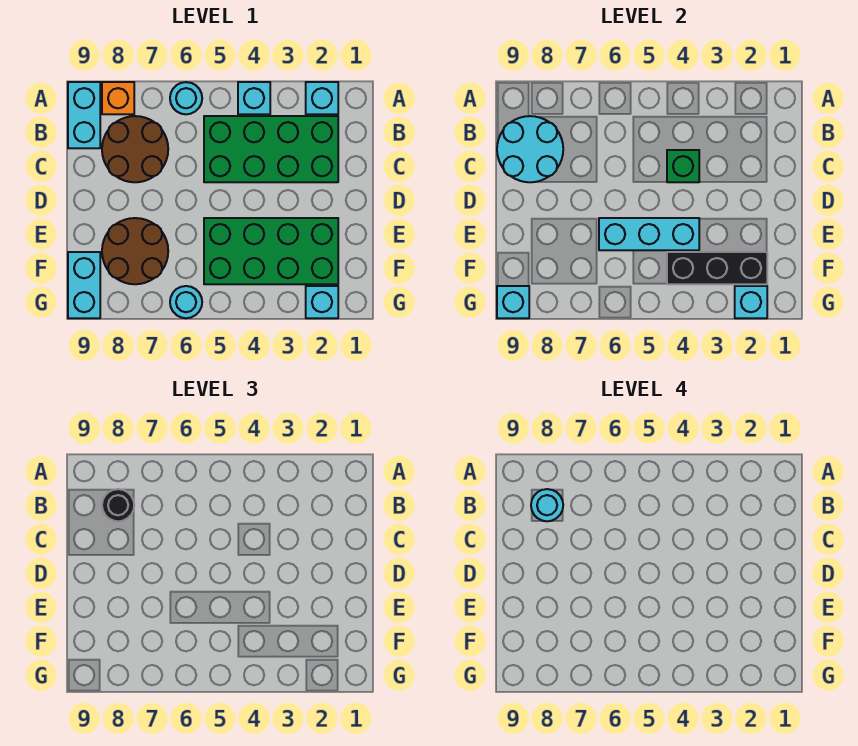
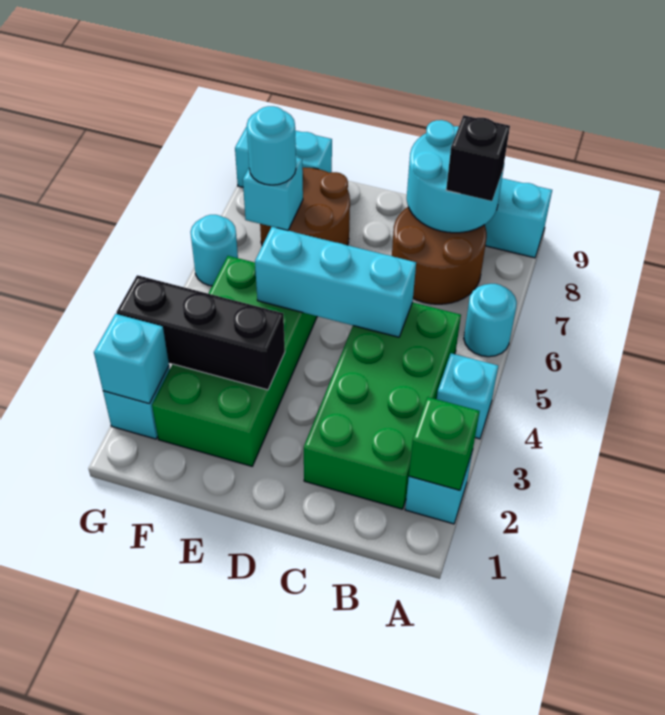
orange 1x1 brick [102,82,134,114] -> none
black 1x1 round brick [102,489,134,521] -> black 1x1 brick [446,115,510,201]
cyan 1x1 round brick [531,489,563,521] -> cyan 1x1 round brick moved to [247,106,296,185]
green 1x1 brick [667,150,699,182] -> green 1x1 brick moved to [409,397,480,490]
cyan 1x3 brick [599,218,699,250] -> cyan 1x3 brick turned to [255,227,416,337]
black 1x3 brick [667,252,767,284] -> black 1x3 brick turned to [117,275,285,390]
cyan 1x1 brick [497,286,529,318] -> cyan 1x1 brick moved to [243,157,303,231]

